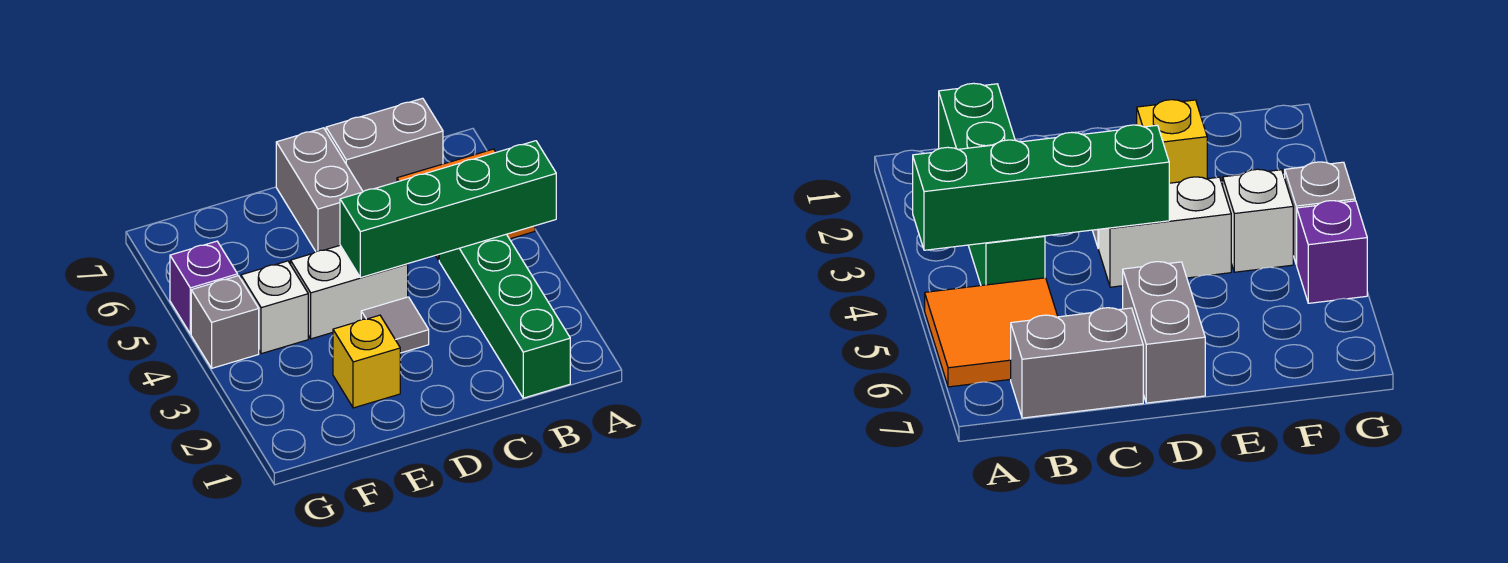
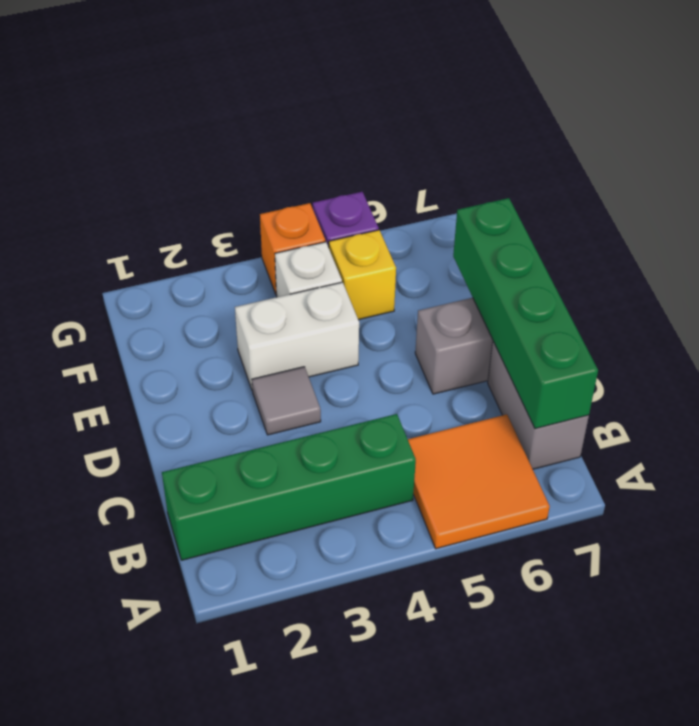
green 1x4 brick [340,141,556,278] -> green 1x4 brick moved to [453,198,598,429]
white 1x2 brick [291,245,408,339] -> white 1x2 brick turned to [235,282,359,389]
yellow 1x1 brick [333,315,400,408] -> yellow 1x1 brick moved to [329,230,396,320]
grey 1x1 brick [191,276,259,368] -> orange 1x1 brick [260,203,325,294]

